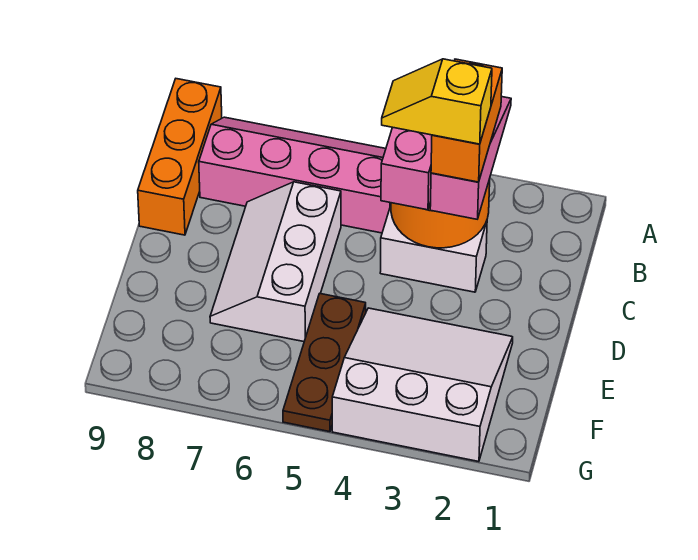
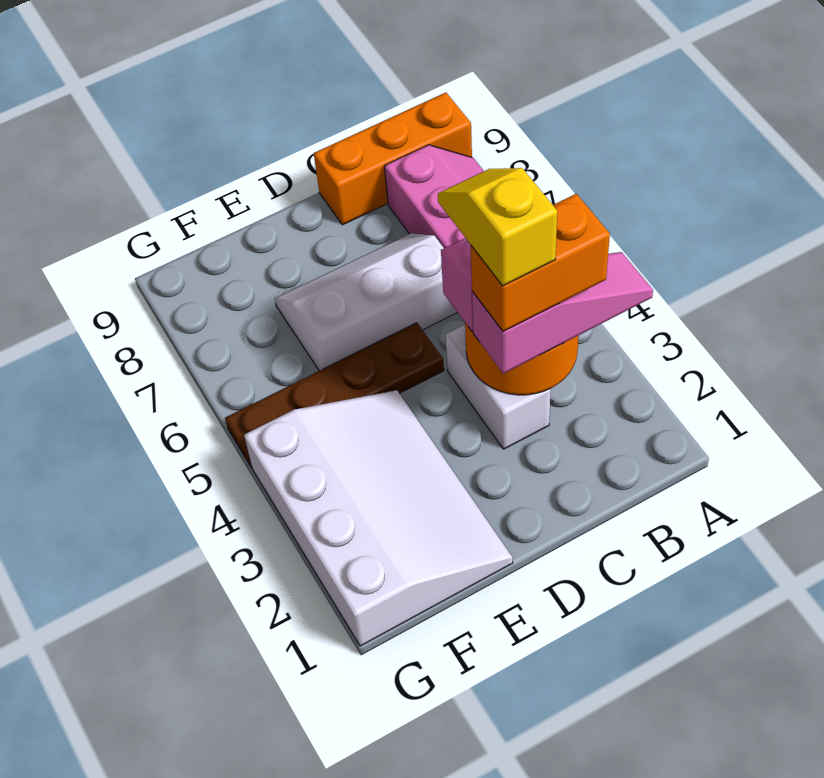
white 3x3 slope [332,308,513,462] -> white 3x4 slope [244,390,513,646]
brown 1x3 plate [283,294,366,432] -> brown 1x4 plate [225,323,444,468]

